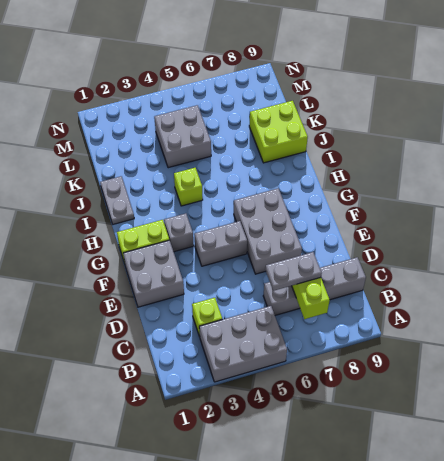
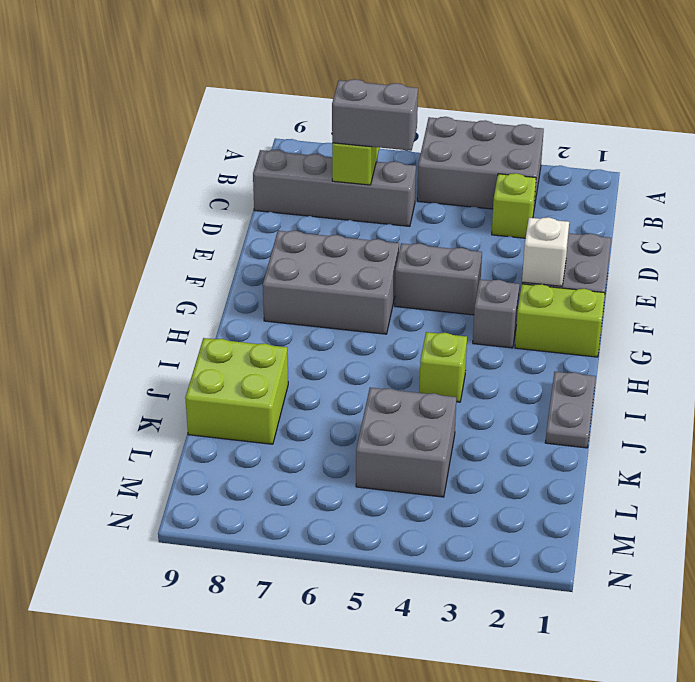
grey 1x2 plate [265,252,322,291] -> grey 1x2 brick [332,79,418,151]
grey 2x3 brick [234,188,302,274] -> grey 2x3 brick turned to [263,231,399,334]
none -> white 1x1 brick [522,217,569,286]

